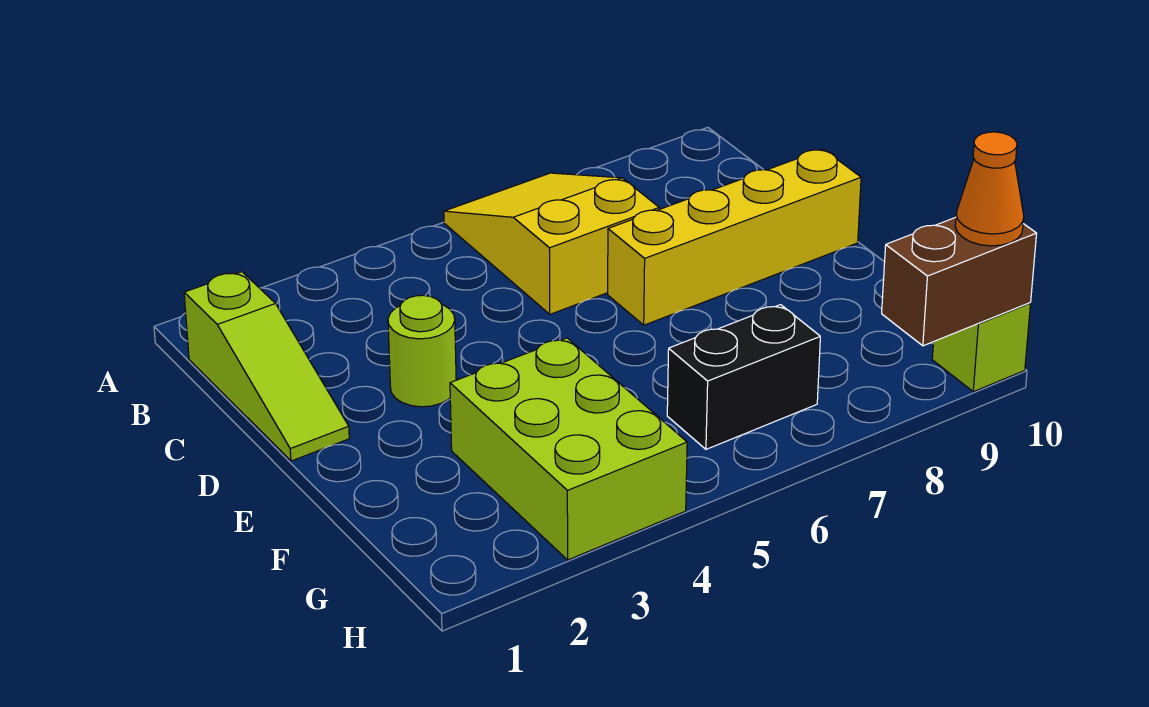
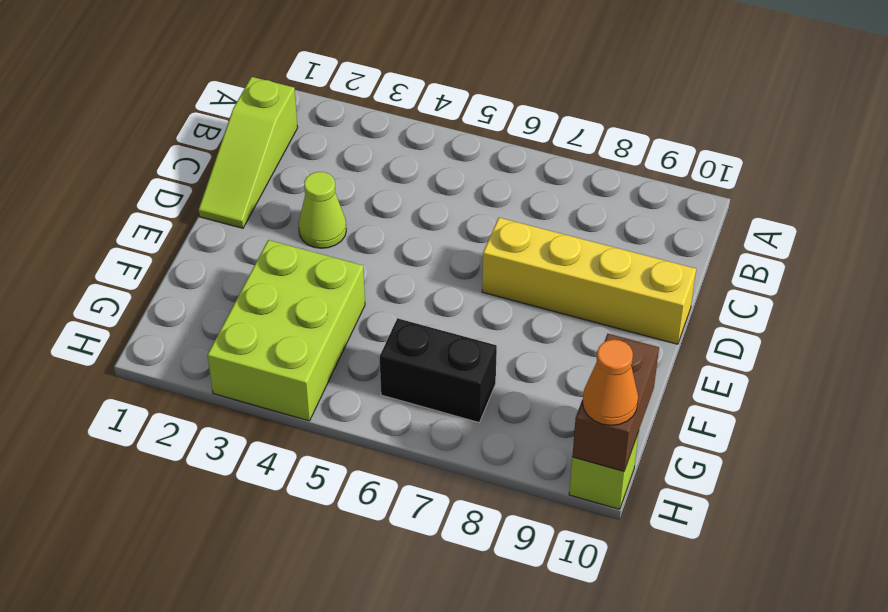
yellow 2x3 slope [444,173,659,314] -> none
lime 1x1 round brick [388,295,456,407] -> lime 1x1 cone [298,172,346,248]
brown 1x2 brick [882,217,1037,346] -> brown 1x2 brick turned to [572,334,659,471]

